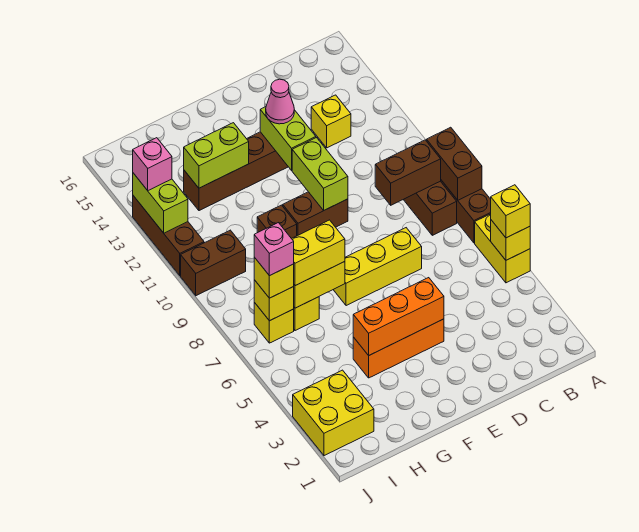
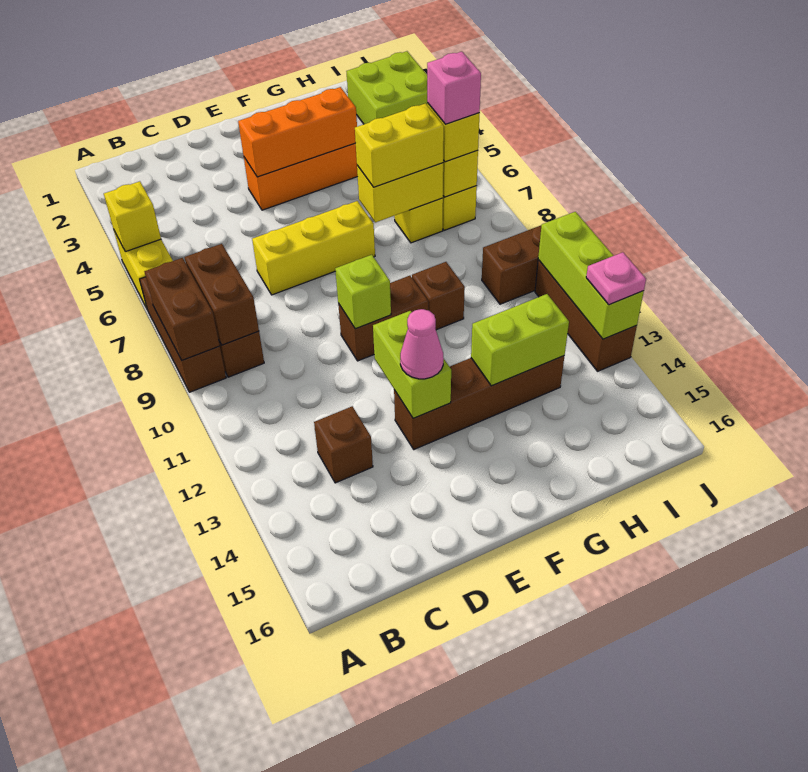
yellow 1x1 brick [491,185,530,238] -> none
brown 1x2 brick [375,140,441,205] -> brown 1x2 brick turned to [185,244,259,345]
yellow 1x1 brick [311,95,351,148] -> brown 1x1 brick [314,406,373,483]
lime 1x2 brick [292,138,348,211] -> lime 1x1 brick [335,255,391,329]
yellow 2x2 brick [293,370,374,456] -> lime 2x2 brick [346,51,427,124]
lime 1x2 brick [133,173,188,233] -> lime 1x3 brick [538,212,644,339]
pink 1x1 brick [133,138,172,190] -> pink 1x1 plate [586,252,646,305]

